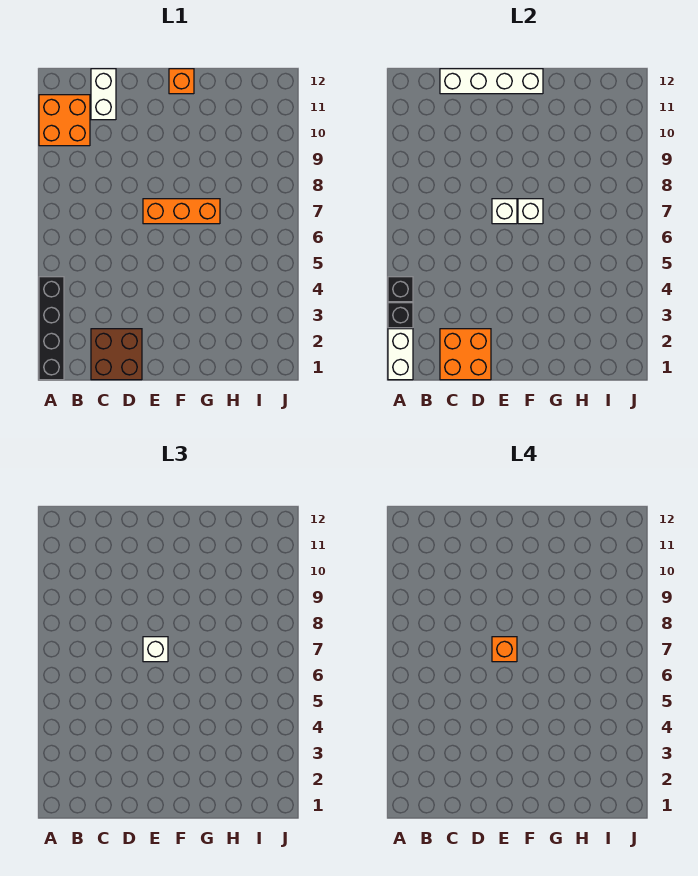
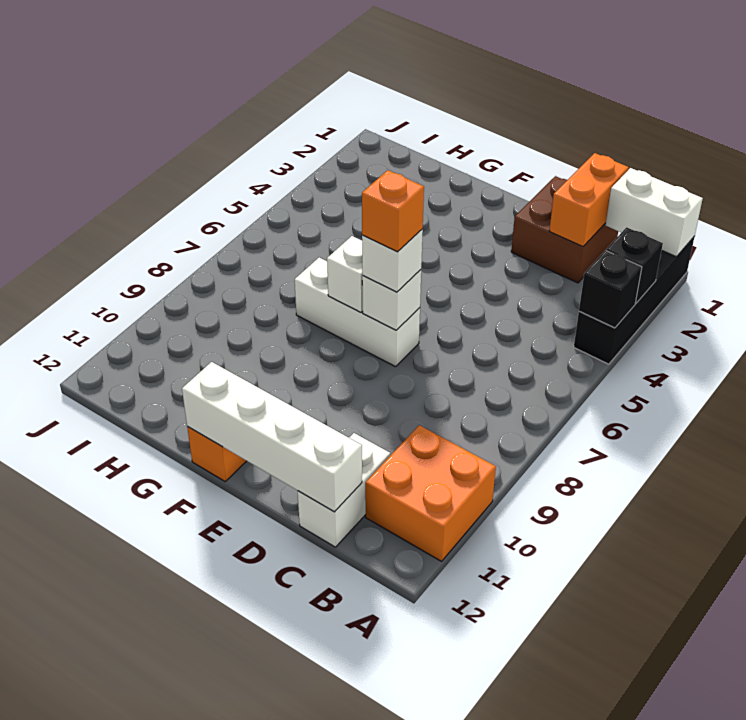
white 1x2 brick [388,329,413,380] -> white 1x2 brick turned to [606,168,703,257]
orange 2x2 brick [440,329,491,380] -> orange 1x2 brick [549,153,629,246]
orange 1x3 brick [143,199,220,224] -> white 1x3 brick [295,258,420,367]

